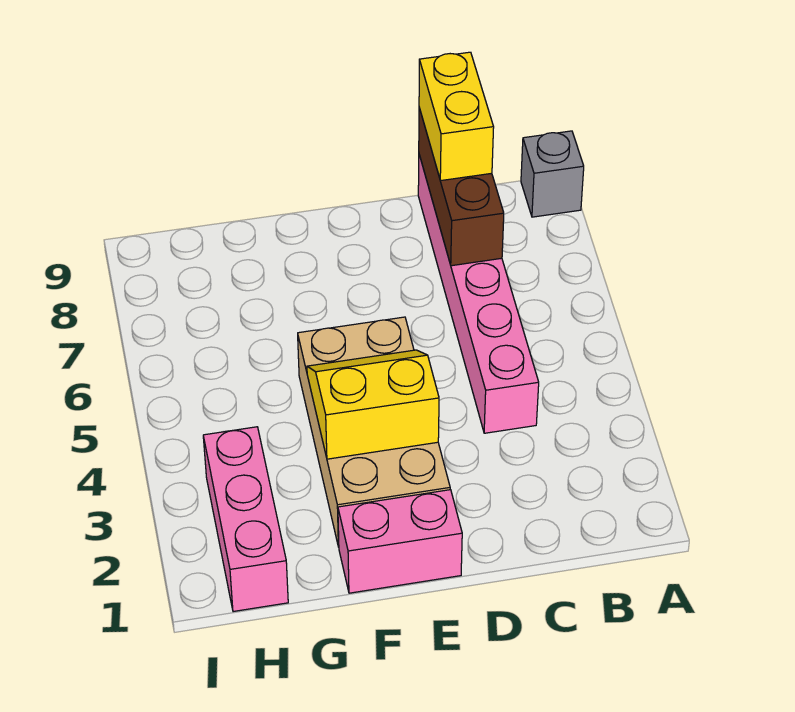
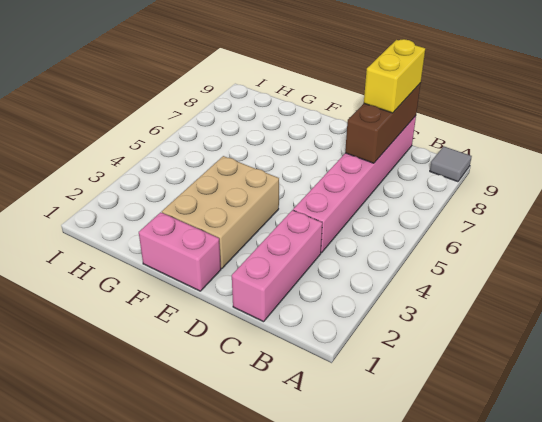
grey 1x1 brick [521,131,584,217] -> grey 1x1 tile [430,146,472,182]
tan 2x4 brick [298,317,450,547] -> tan 2x3 brick [162,156,279,269]
yellow 2x2 slope [307,350,439,459] -> none
pink 1x3 brick [203,427,288,612] -> pink 1x3 brick moved to [232,210,322,322]

